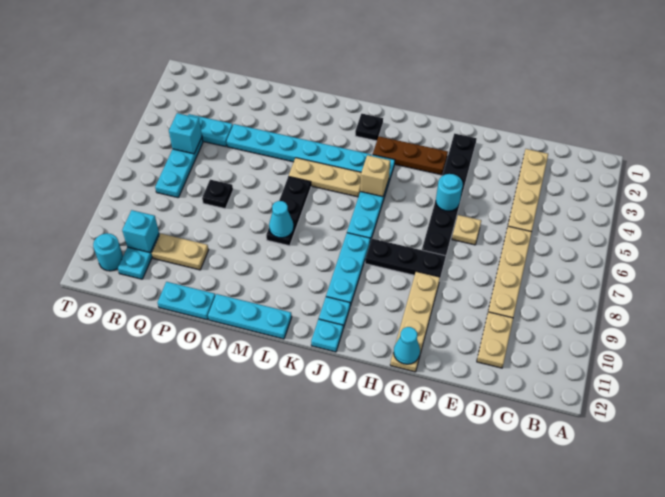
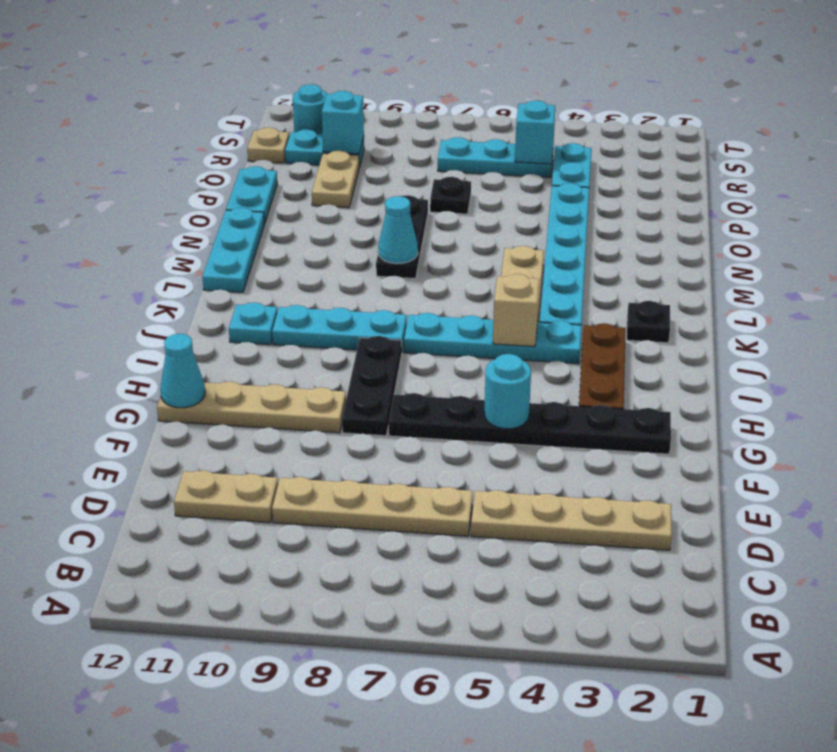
tan 1x1 plate [452,215,481,245] -> tan 1x1 plate moved to [247,128,289,163]
cyan 1x1 plate [311,319,343,352] -> none
black 1x3 plate [266,176,311,246] -> black 1x3 plate turned to [376,195,428,279]

